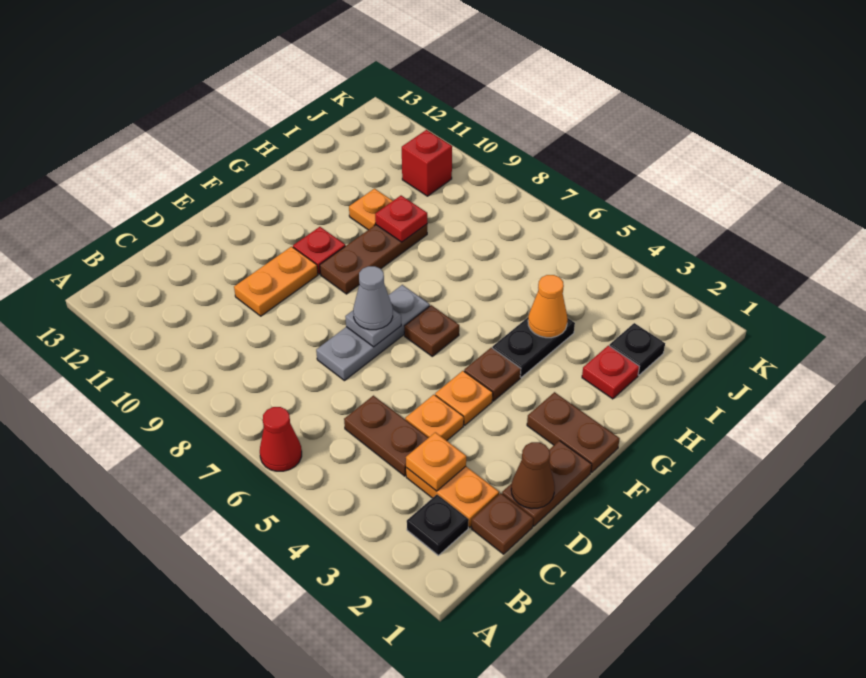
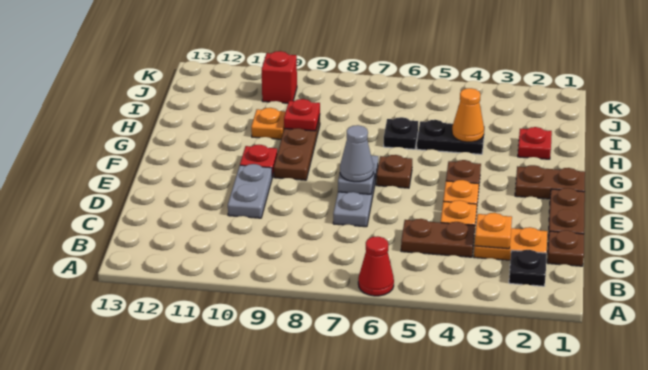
brown 1x1 cone [511,442,555,509] -> none
orange 1x2 plate [234,247,318,316] -> grey 1x2 plate [228,164,272,218]
black 1x2 plate [492,318,575,377] -> black 1x2 plate turned to [417,120,485,154]
black 1x1 plate [609,323,665,375] -> black 1x1 plate moved to [384,117,418,149]

